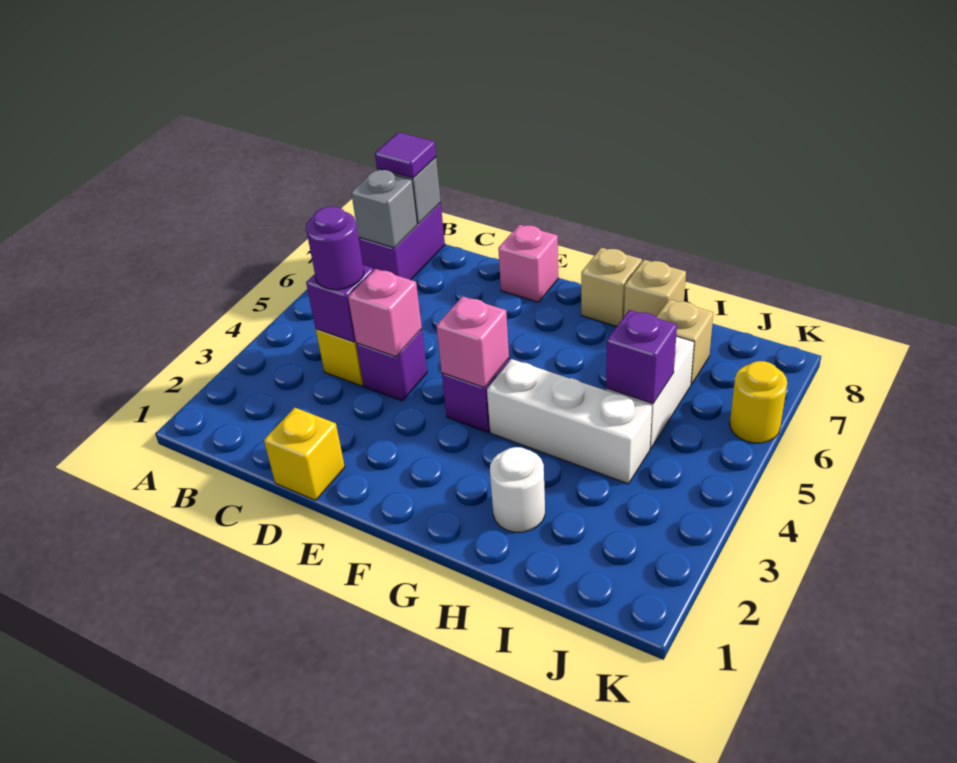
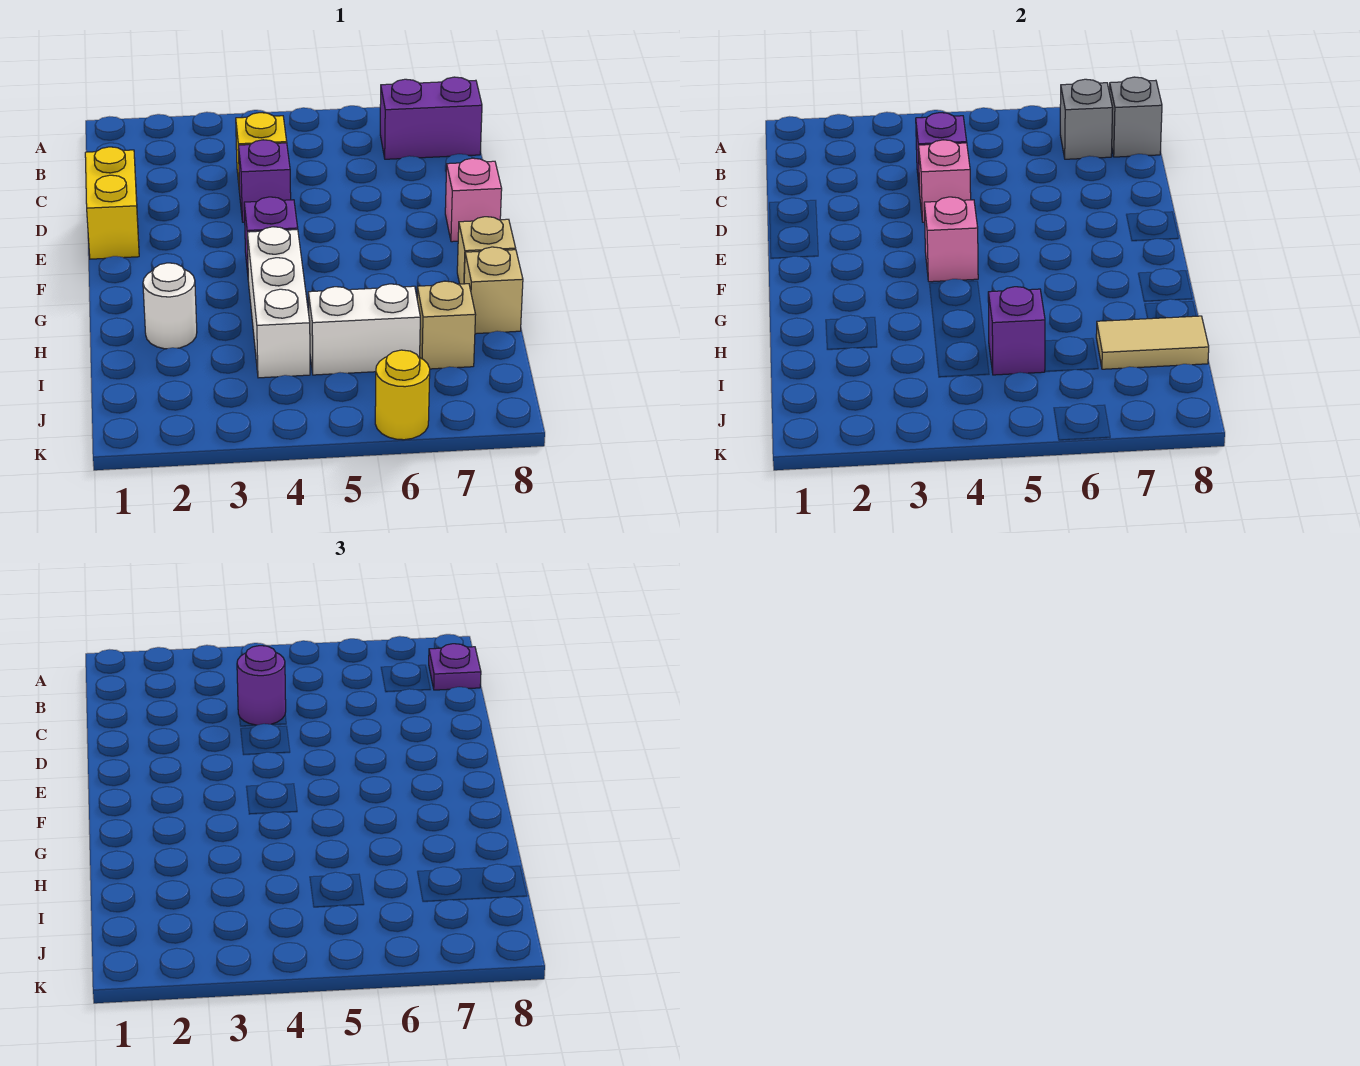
purple 1x1 tile [375,132,436,178] -> purple 1x1 plate [429,644,481,690]
yellow 1x1 brick [264,408,345,500] -> yellow 1x2 brick [85,147,139,259]
none -> tan 1x2 tile [1096,316,1209,369]

